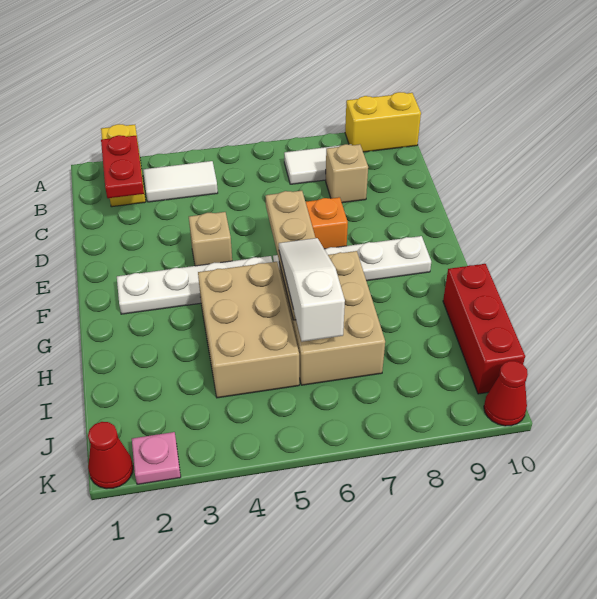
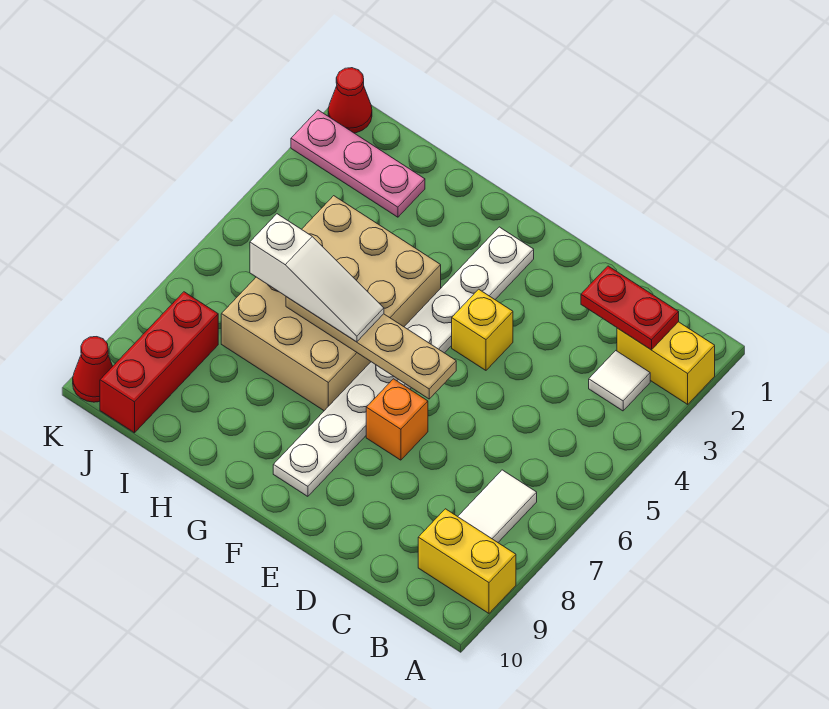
yellow 1x2 brick [345,92,421,152] -> yellow 1x2 brick turned to [418,509,516,613]
white 1x2 tile [143,161,218,202] -> white 1x1 tile [589,351,650,411]
tan 1x1 brick [326,144,368,203] -> none
tan 1x1 brick [189,212,232,266] -> yellow 1x1 brick [452,289,513,370]
red 1x3 brick [443,264,525,394] -> red 1x3 brick turned to [100,292,218,433]
pink 1x1 plate [132,432,181,484] -> pink 1x3 plate [291,110,425,217]

